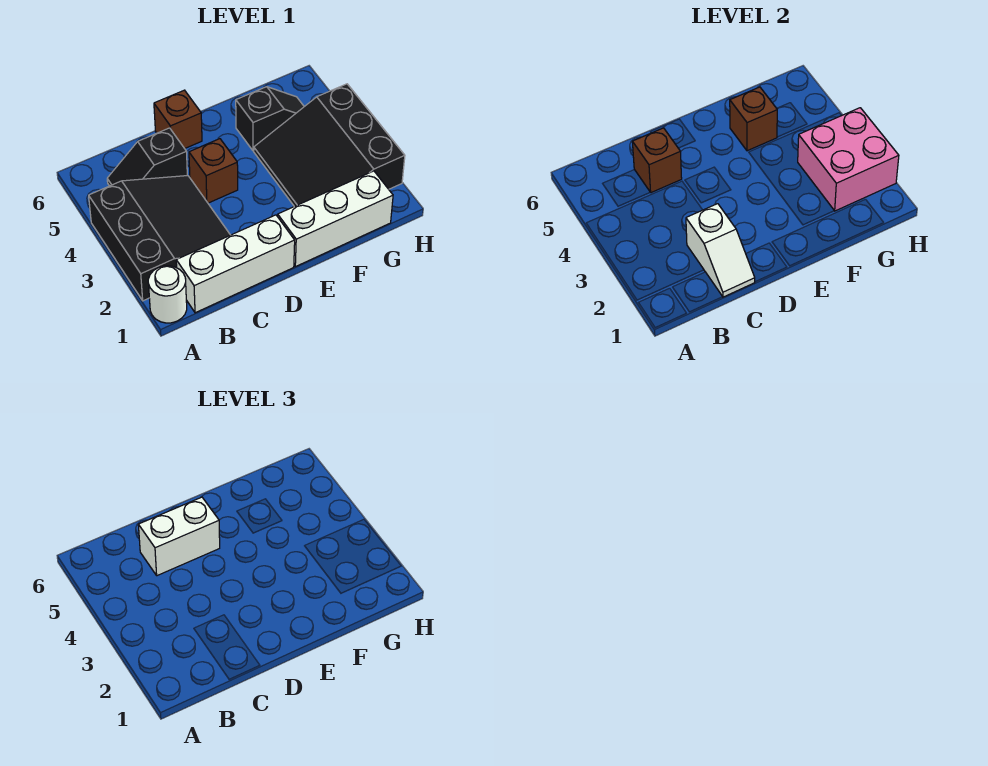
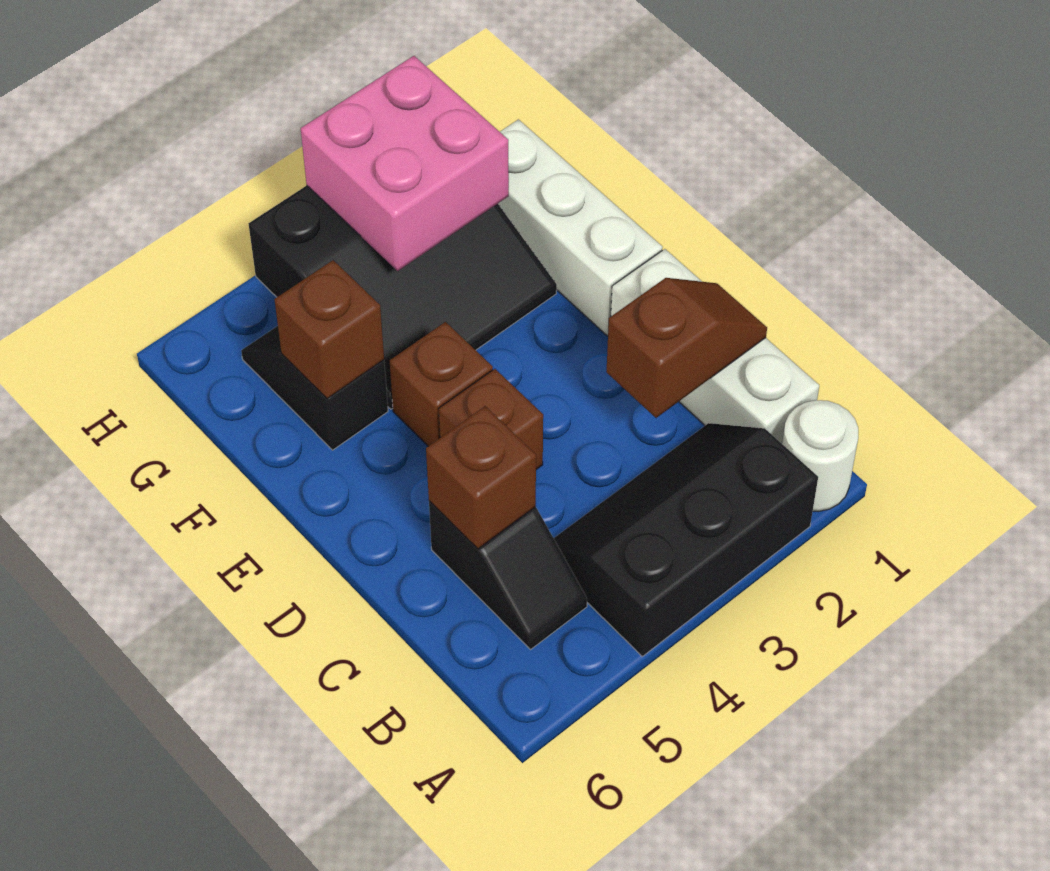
black 3x3 slope [89,176,230,301] -> black 2x3 slope [554,423,818,656]
white 1x2 slope [686,204,755,297] -> brown 1x2 slope [606,278,767,418]
white 1x2 brick [138,497,220,576] -> none
brown 1x1 brick [154,90,202,149] -> brown 1x1 brick moved to [390,322,493,446]

